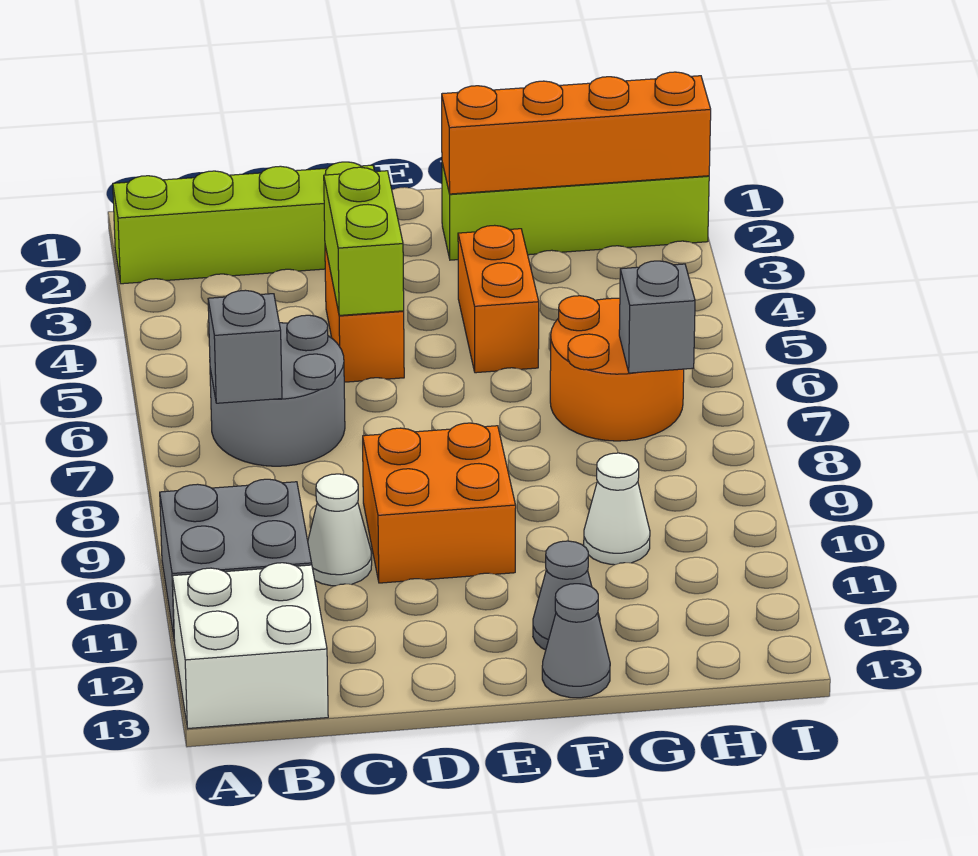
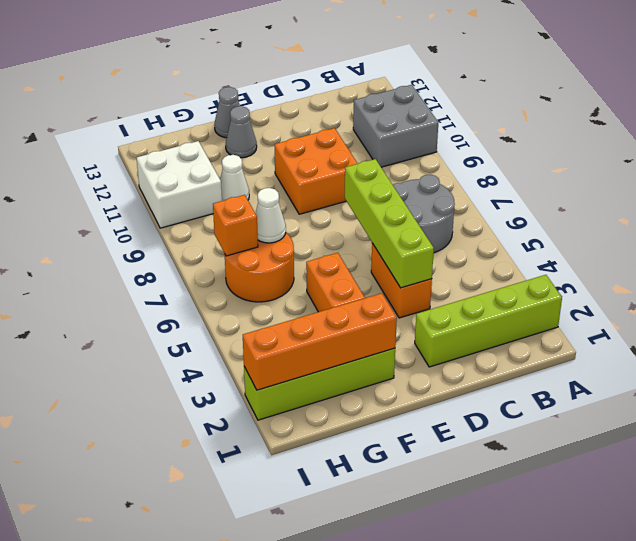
white 2x2 brick [172,563,328,728] -> white 2x2 brick moved to [137,141,222,228]
grey 1x1 brick [208,290,282,403] -> none
white 1x1 cone [308,474,372,586] -> white 1x1 cone moved to [255,188,286,243]
lime 1x2 brick [324,167,404,315] -> lime 1x4 brick [345,159,434,288]
grey 1x1 brick [619,261,695,373] -> orange 1x1 brick [213,195,258,256]

